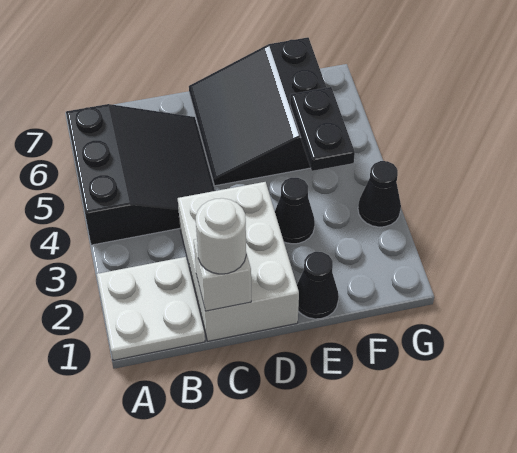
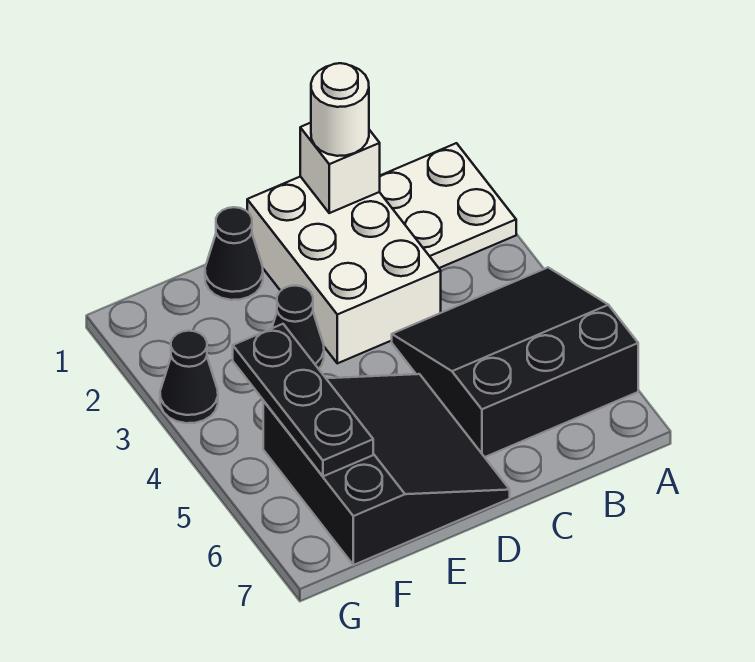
black 3x3 slope [66,104,215,245] -> black 3x3 slope turned to [392,268,638,457]
black 1x2 plate [290,87,355,171] -> black 1x3 plate [233,324,373,476]

